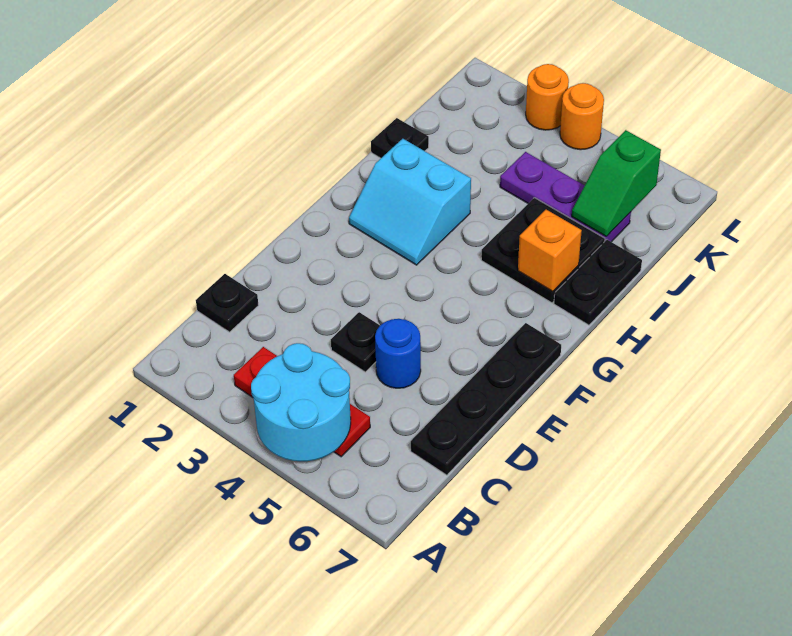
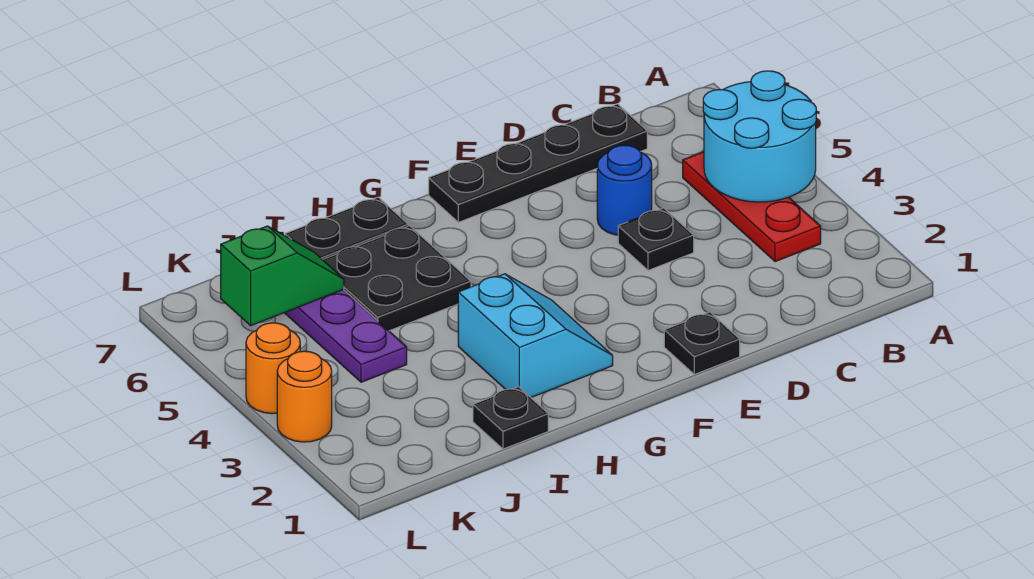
black 1x1 plate [196,274,259,332] -> black 1x1 plate moved to [664,312,740,374]
orange 1x1 brick [518,210,582,292] -> none

